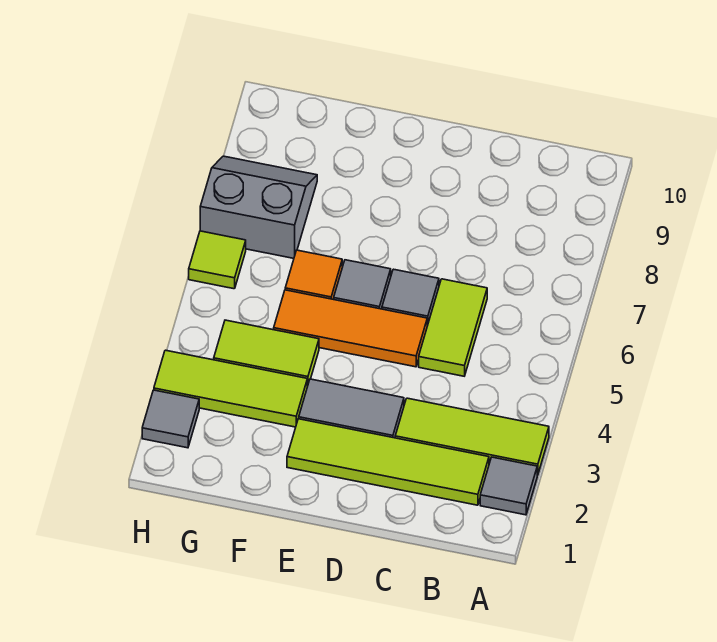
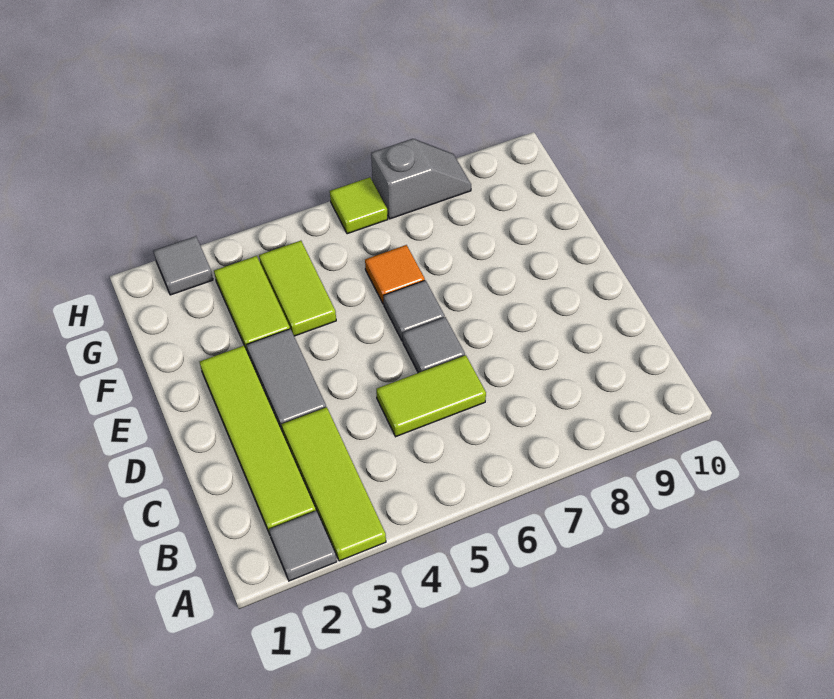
orange 1x3 tile [274,290,427,367] -> none
lime 1x3 tile [154,350,307,427] -> lime 1x2 tile [214,256,290,353]
grey 2x2 slope [200,156,317,258] -> grey 1x2 slope [371,139,471,219]

